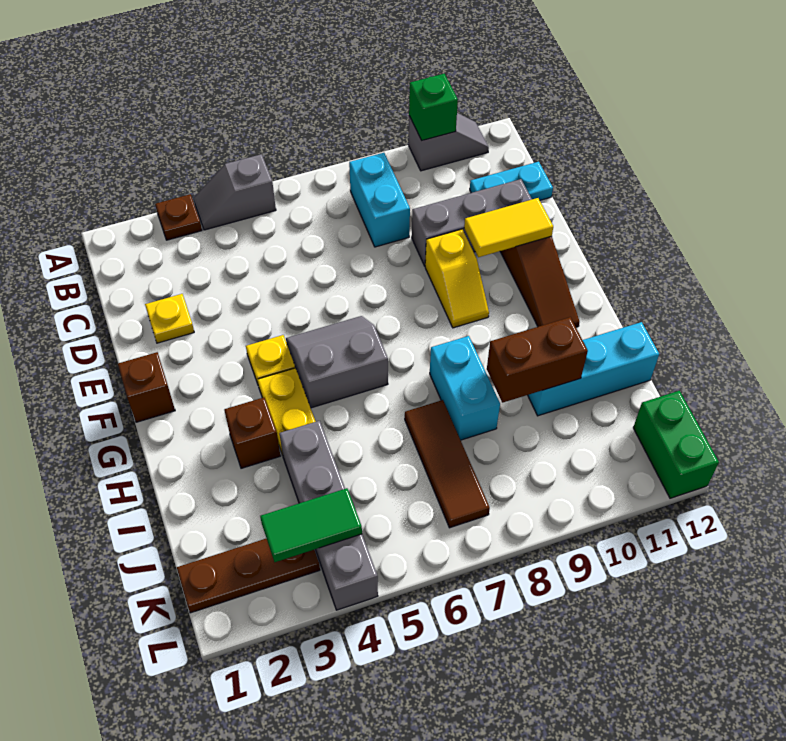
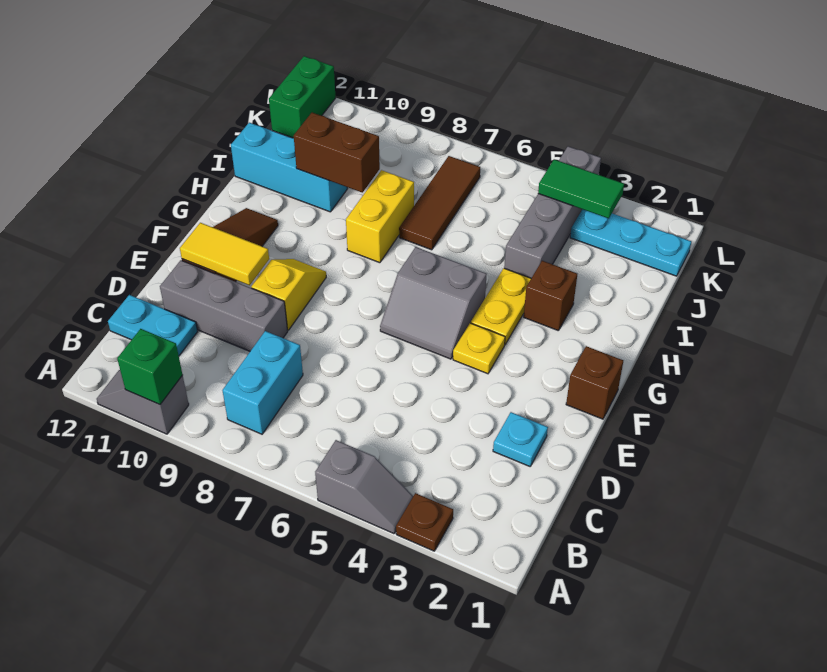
yellow 1x1 plate [145,294,194,343] -> cyan 1x1 plate [493,412,548,466]
cyan 1x2 brick [430,336,500,440] -> yellow 1x2 brick [346,170,414,263]
brown 1x3 plate [177,538,320,613] -> cyan 1x3 plate [570,209,691,276]

